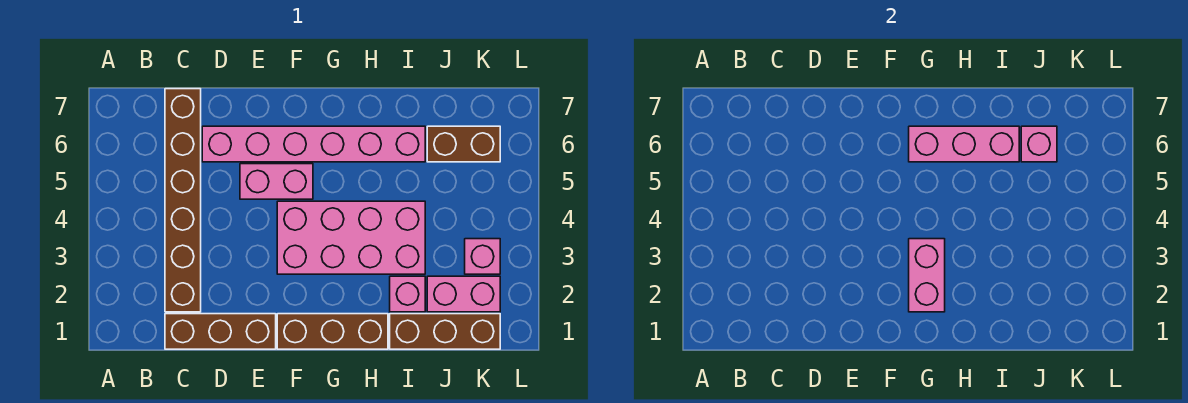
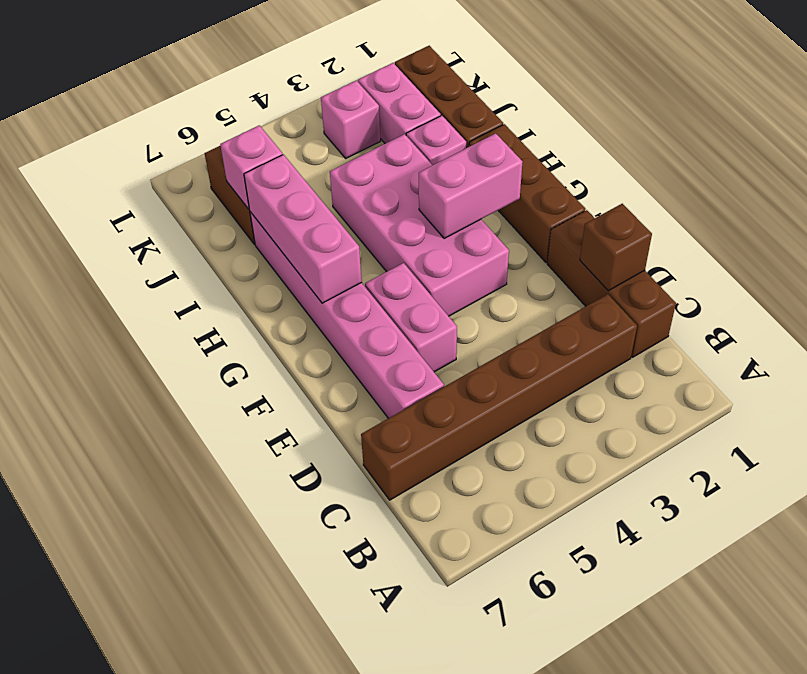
none -> brown 1x1 brick [580,204,652,291]

